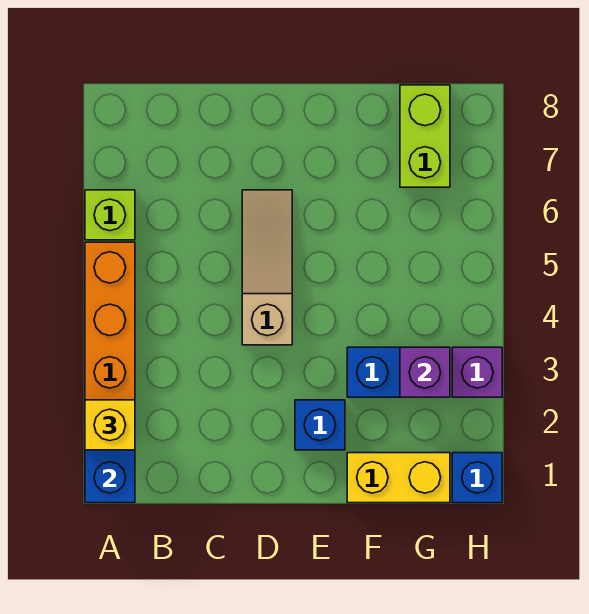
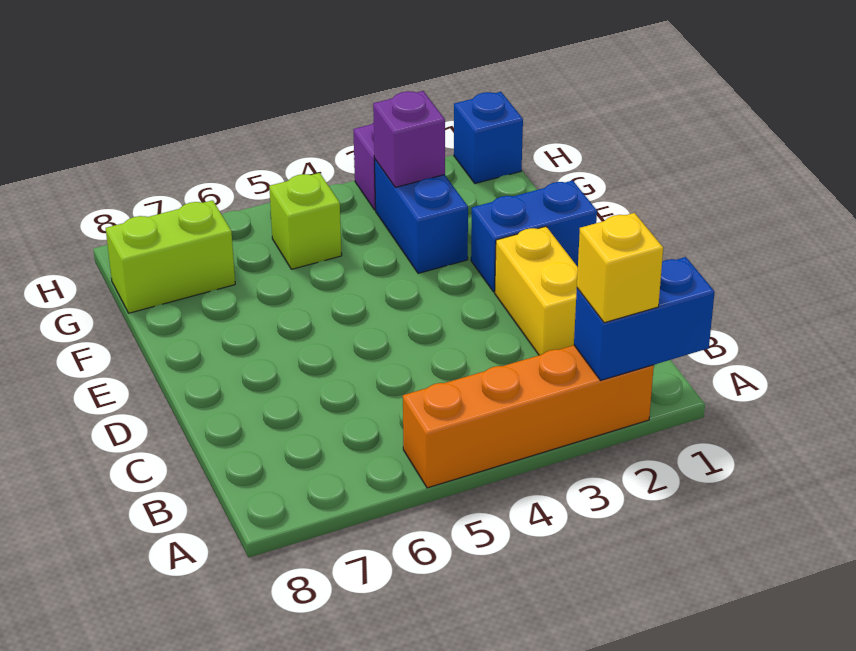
lime 1x1 brick [85,190,135,240] -> lime 1x1 brick moved to [269,173,342,269]
tan 1x3 slope [242,190,292,345] -> none
blue 1x1 brick [295,400,345,450] -> blue 1x2 brick [471,181,597,292]
yellow 1x2 brick [347,453,450,503] -> yellow 1x2 brick moved to [495,226,578,355]

